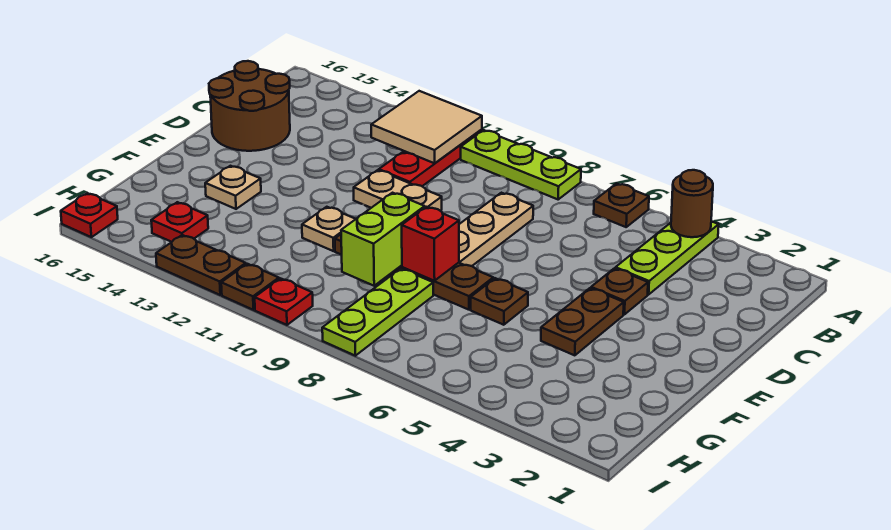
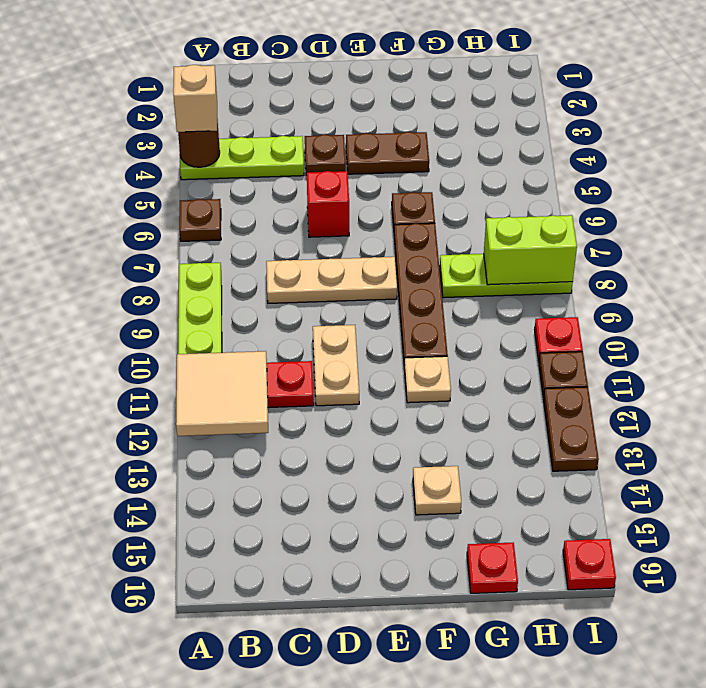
none -> tan 1x1 brick [173,65,217,132]
brown 2x2 round brick [209,61,290,151] -> none
red 1x1 brick [402,207,459,281] -> red 1x1 brick moved to [307,171,349,237]
lime 1x2 brick [341,193,425,286] -> lime 1x2 brick moved to [484,215,577,285]
red 1x1 plate [151,202,208,242] -> red 1x1 plate moved to [467,543,518,593]

